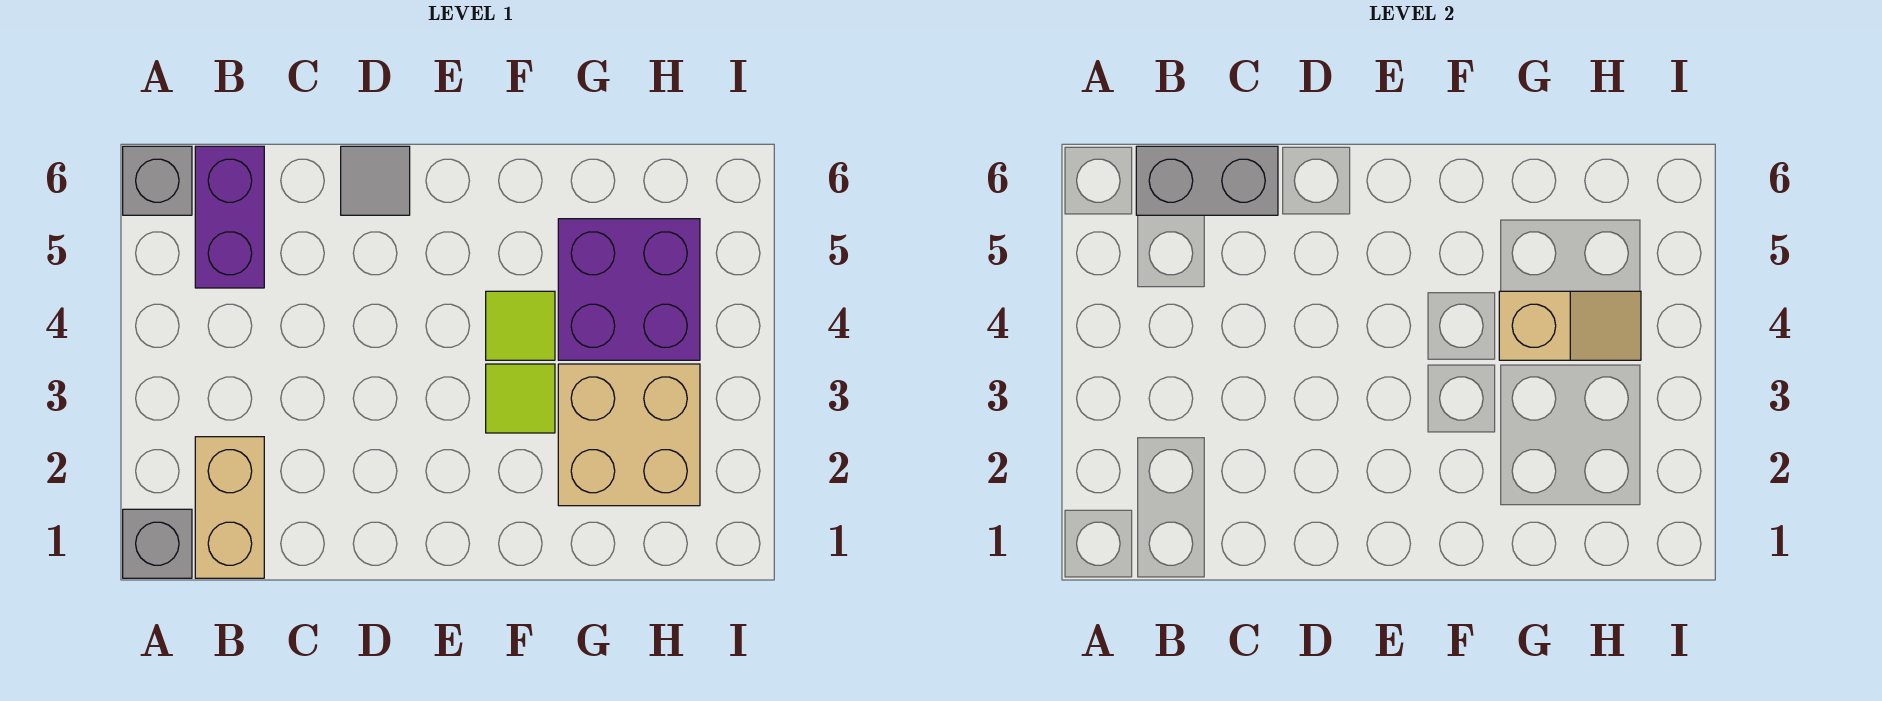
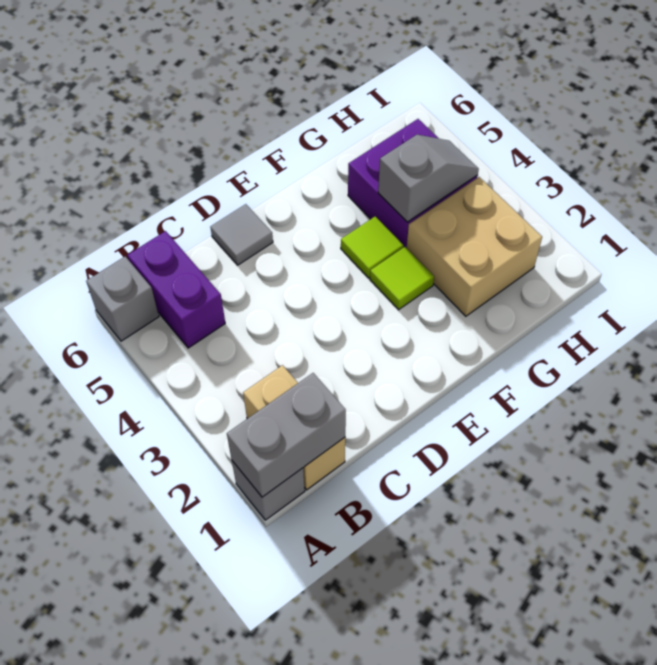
grey 1x2 brick [1136,146,1278,215] -> grey 1x2 brick moved to [227,373,346,497]
tan 1x2 slope [1499,291,1641,360] -> grey 1x2 slope [378,135,479,222]

